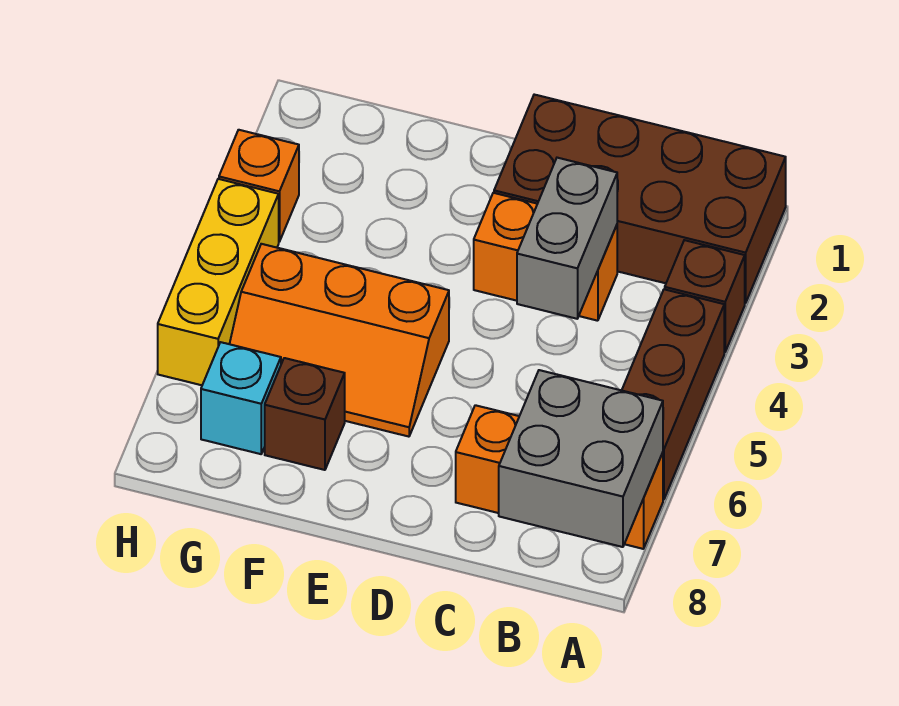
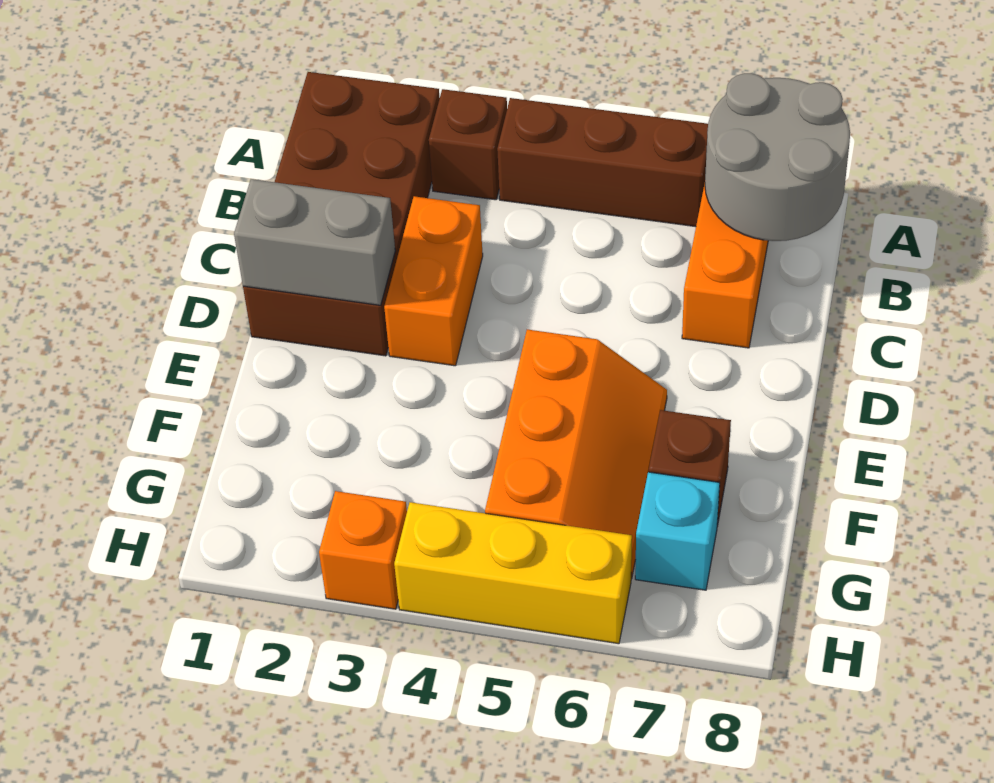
grey 2x2 brick [499,370,663,547] -> grey 2x2 round brick [705,73,850,241]
grey 1x2 brick [517,158,617,319] -> grey 1x2 brick moved to [234,179,395,305]

